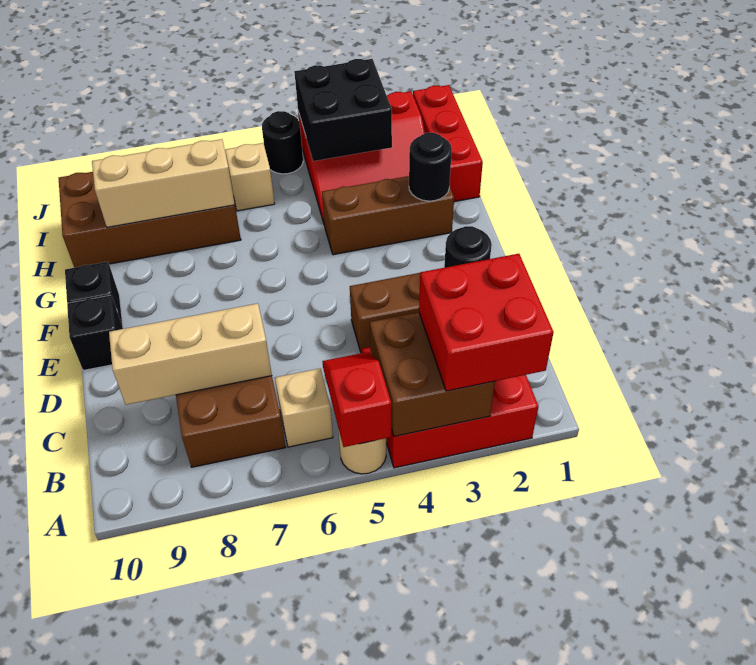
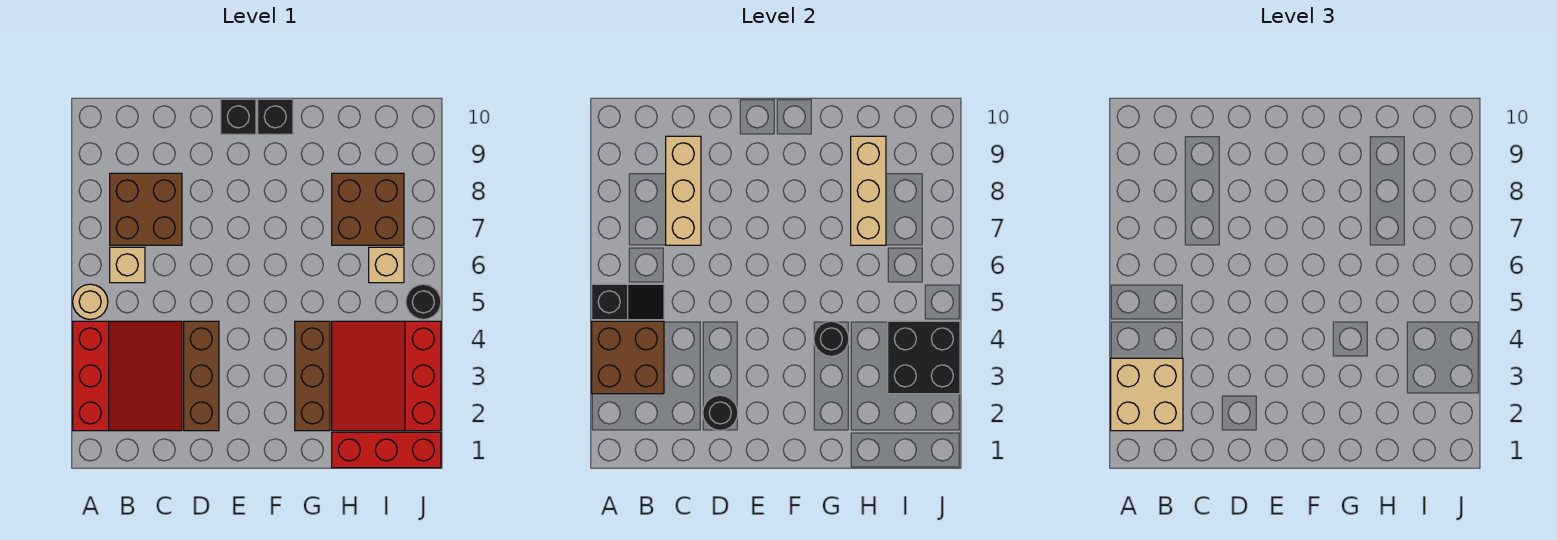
red 2x2 brick [419,254,554,391] -> tan 2x2 brick [1111,358,1183,431]
red 1x2 slope [322,352,391,447] -> black 1x2 slope [592,284,664,320]
black 1x1 round brick [409,133,452,201] -> black 1x1 round brick moved to [814,321,849,357]
brown 2x4 brick [59,172,241,268] -> brown 2x2 brick [332,173,404,245]

